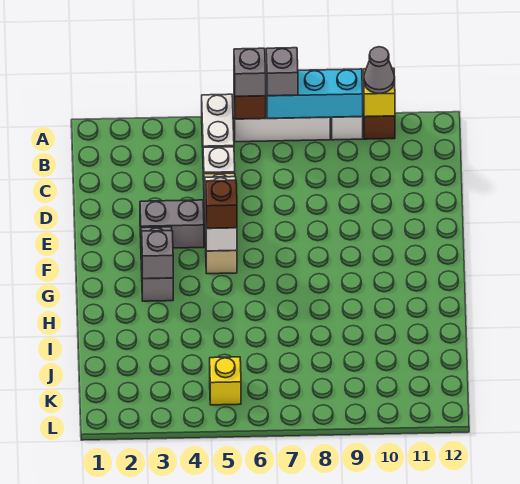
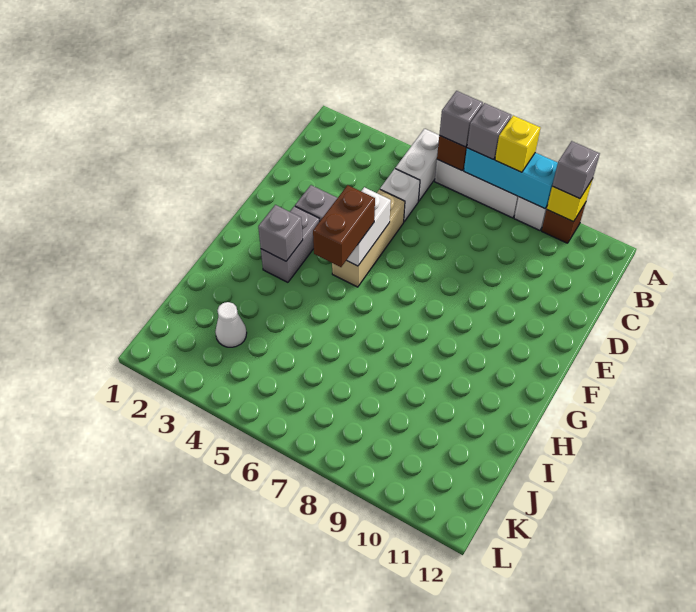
grey 1x1 cone [364,47,395,94] -> grey 1x1 brick [552,141,600,199]
brown 1x1 brick [206,180,237,228] -> brown 1x2 brick [313,185,375,267]
none -> white 1x1 cone [215,302,247,347]
yellow 1x1 brick [210,357,241,405] -> yellow 1x1 brick moved to [495,116,540,172]

